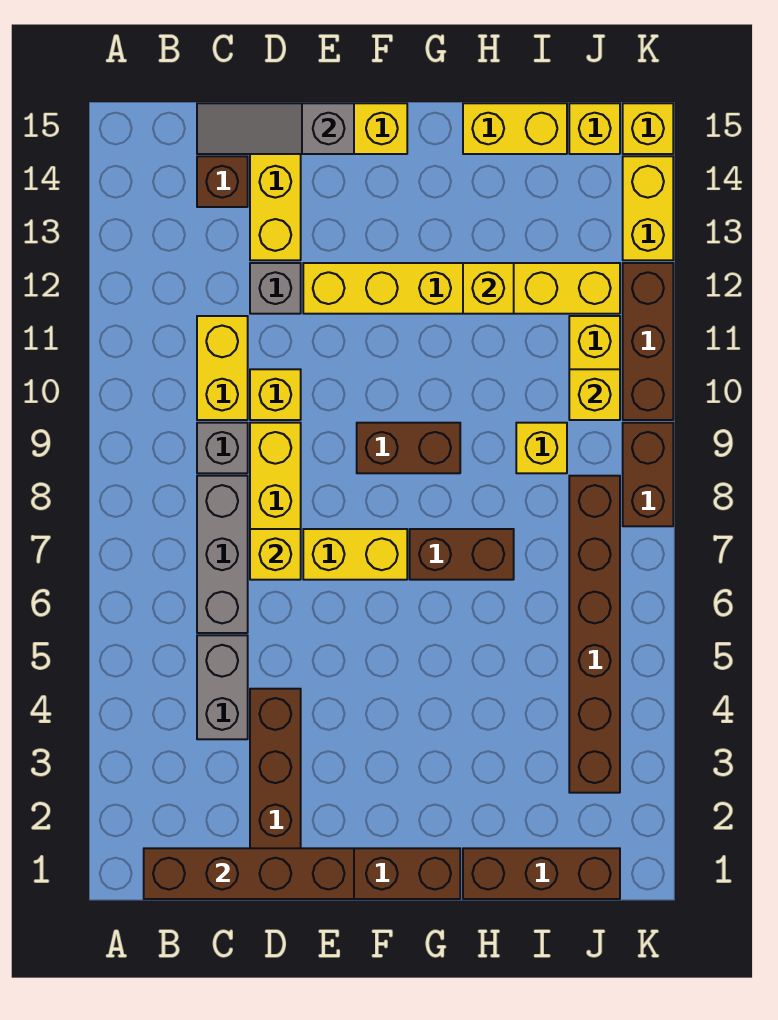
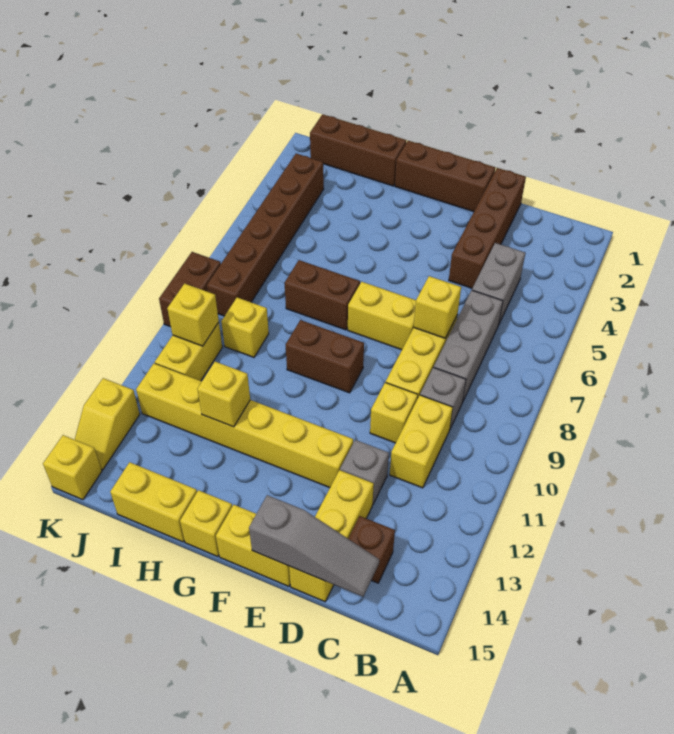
brown 1x4 brick [144,848,354,899] -> none
yellow 1x1 brick [569,103,620,154] -> yellow 1x1 brick moved to [180,490,232,557]
brown 1x3 brick [623,263,673,420] -> none
yellow 1x2 brick [623,156,673,260] -> yellow 1x2 slope [75,378,140,470]

